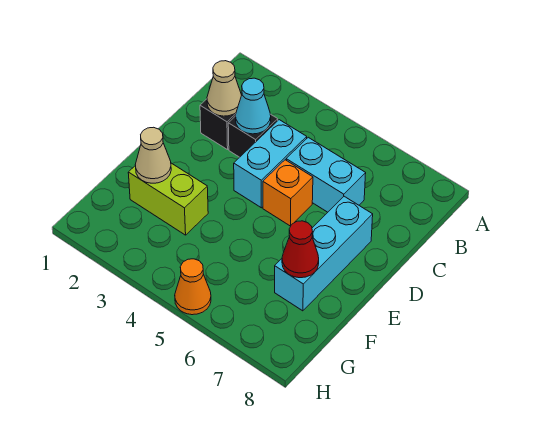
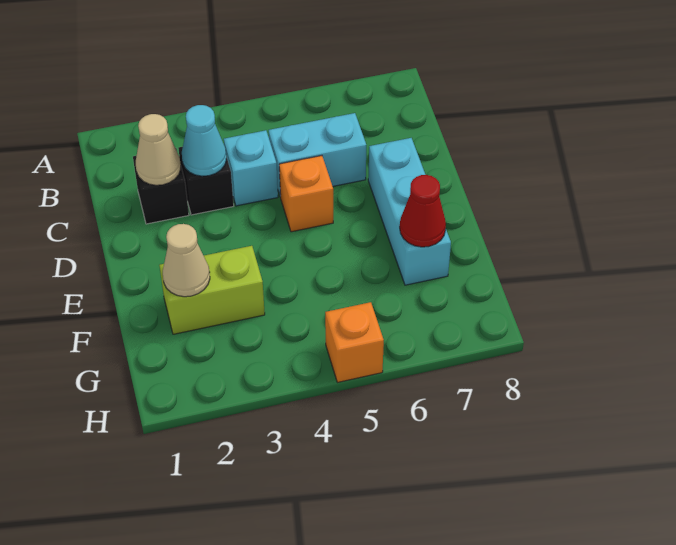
cyan 1x2 brick [234,120,307,208] -> cyan 1x1 brick [224,130,278,206]
orange 1x1 cone [175,259,211,315] -> orange 1x1 brick [325,302,384,382]

